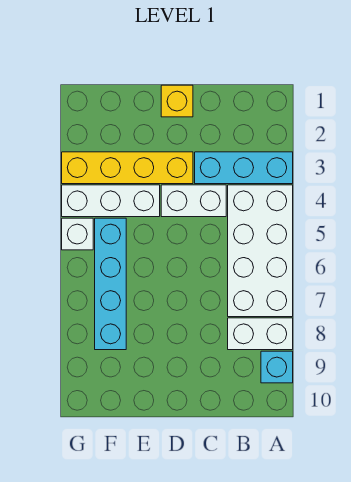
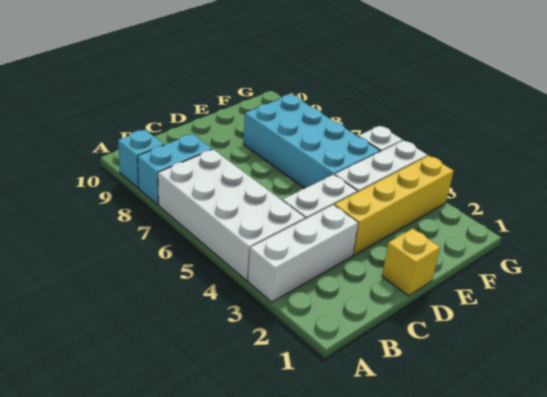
cyan 1x3 brick [195,152,293,184] -> white 1x3 brick [248,205,358,302]
white 1x2 brick [228,318,293,350] -> cyan 1x2 brick [138,134,212,205]
cyan 1x4 brick [95,218,126,350] -> cyan 2x4 brick [243,95,380,188]

